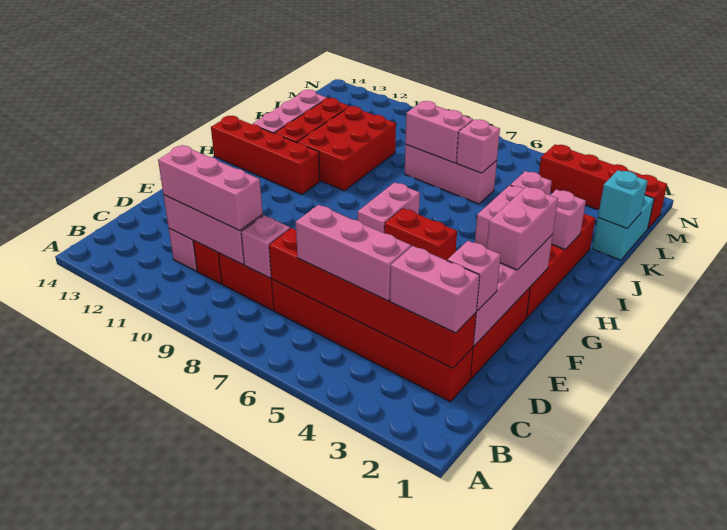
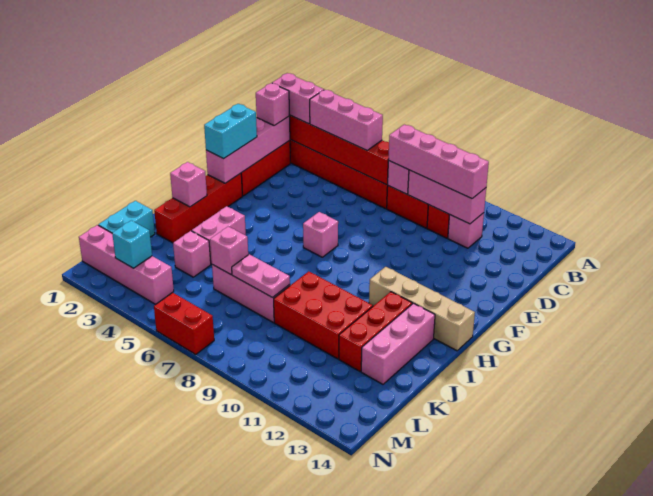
pink 1x3 brick [158,145,263,231] -> pink 1x4 brick [388,125,489,199]
pink 1x2 brick [487,186,558,270] -> cyan 1x2 brick [204,104,257,159]
red 1x2 brick [384,208,457,260] -> red 1x2 brick moved to [154,293,214,354]
pink 1x2 brick [358,182,420,233] -> pink 1x1 brick [303,212,338,257]
red 1x4 brick [211,116,320,194] -> tan 1x4 brick [369,267,475,351]
red 2x3 brick [297,106,396,191] -> red 2x3 brick turned to [274,271,373,359]
cyan 1x1 brick [598,170,648,228] -> cyan 1x1 brick moved to [112,220,152,268]
pink 1x2 brick [405,101,473,163] -> pink 1x2 plate [232,254,290,297]
red 1x4 brick [539,144,667,228] -> pink 1x4 brick [79,225,174,304]

